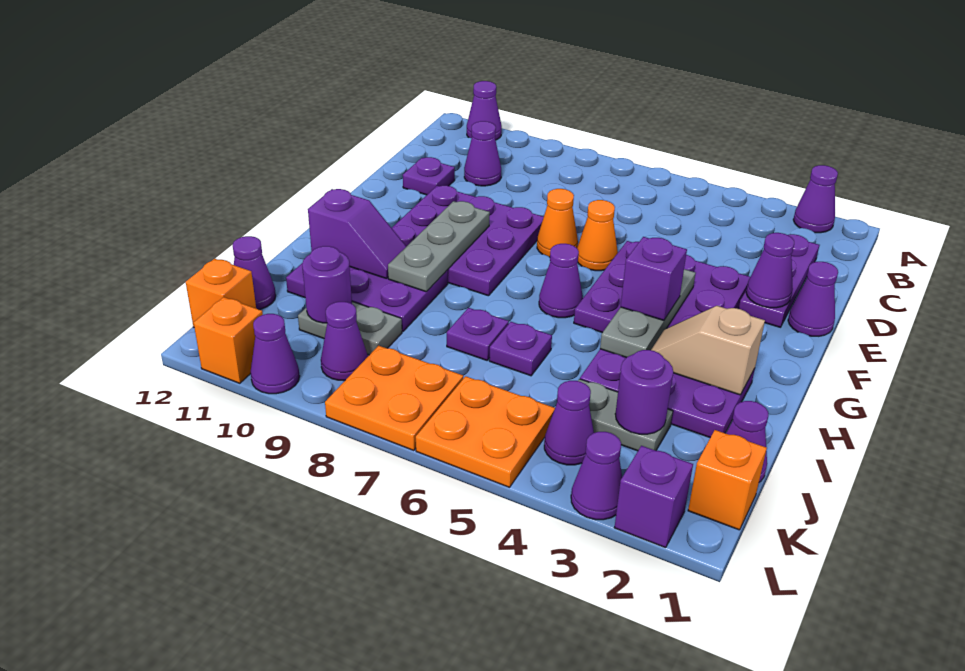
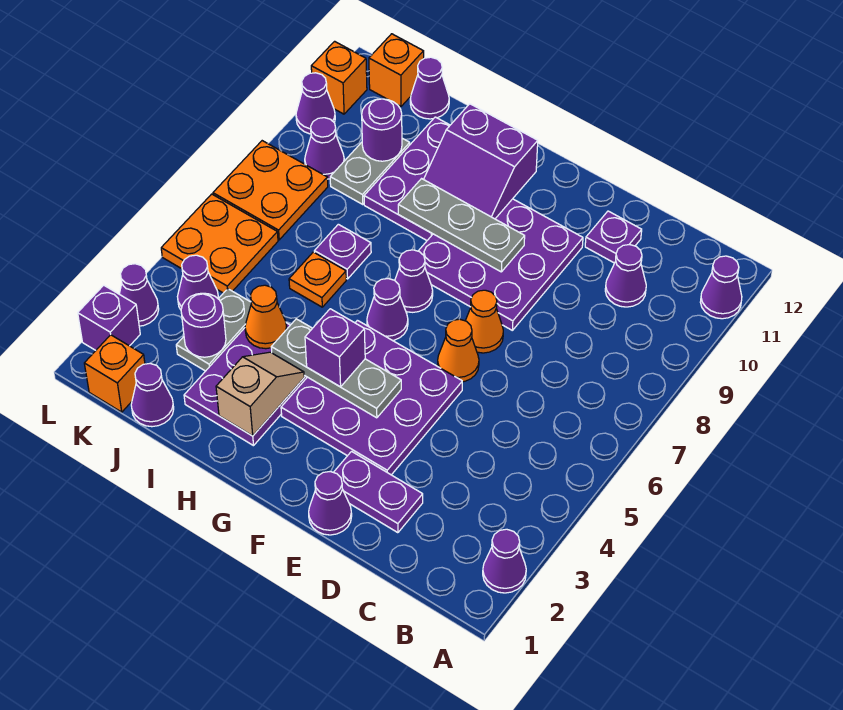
purple 1x3 plate [739,234,819,327] -> purple 1x2 plate [334,451,423,533]
purple 1x1 cone [746,233,794,308] -> purple 1x1 cone moved to [395,250,433,312]
purple 1x2 slope [308,189,407,279] -> purple 2x2 slope [424,104,538,219]
none -> orange 1x1 cone [245,285,287,349]
purple 1x1 plate [489,322,552,376] -> orange 1x1 plate [289,252,346,307]

